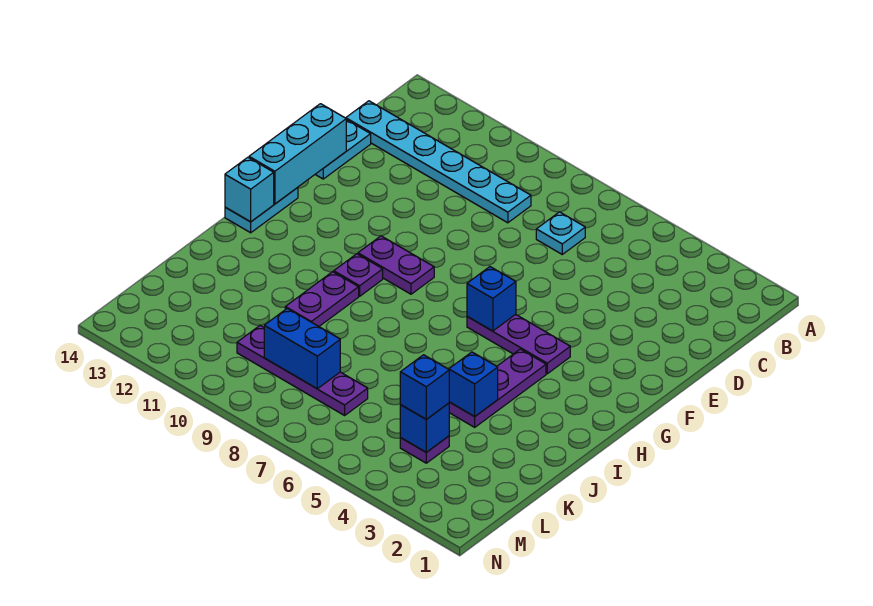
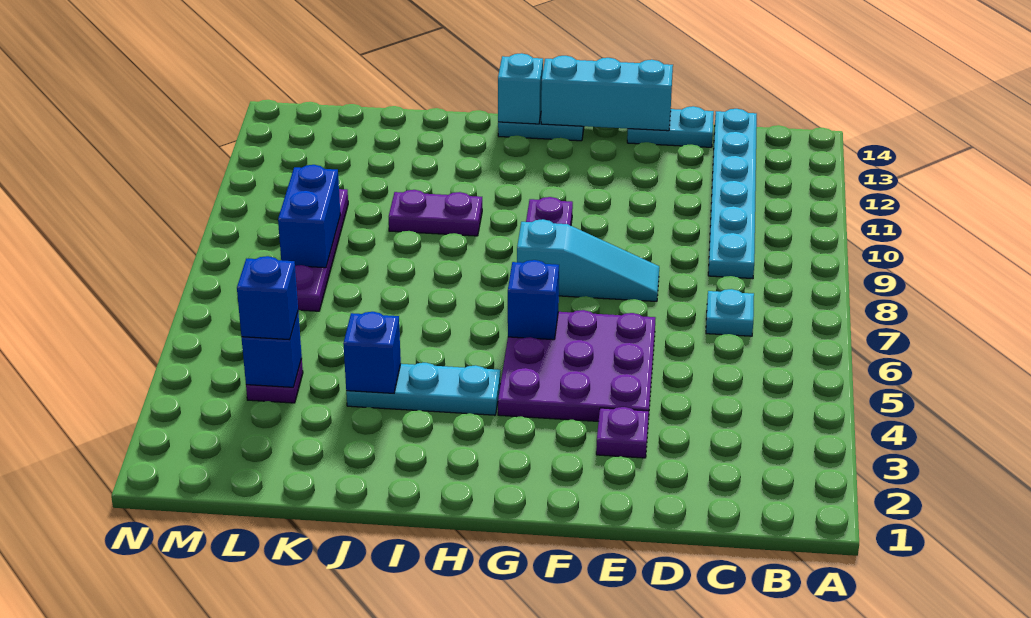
none -> cyan 1x3 slope [517,219,659,301]
purple 1x3 plate [467,314,570,374] -> purple 3x3 plate [498,310,655,421]
purple 1x3 plate [449,349,546,427] -> cyan 1x3 plate [346,363,500,415]
purple 1x1 plate [334,254,383,296] -> purple 1x1 plate moved to [596,407,649,458]

